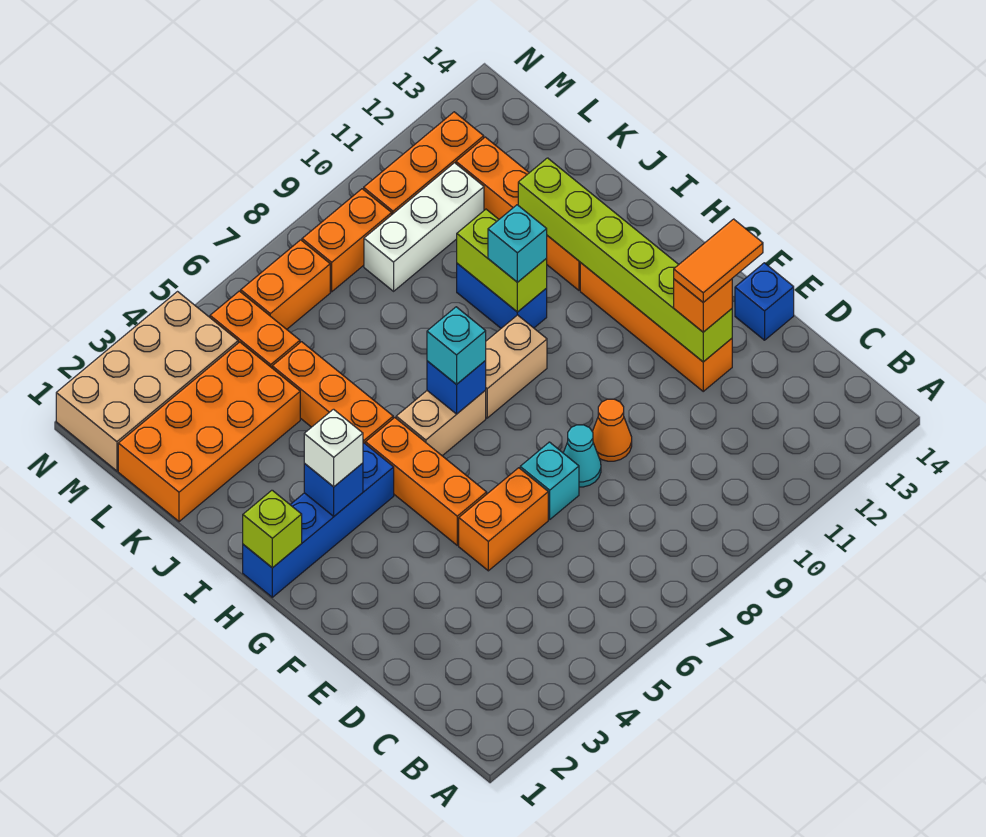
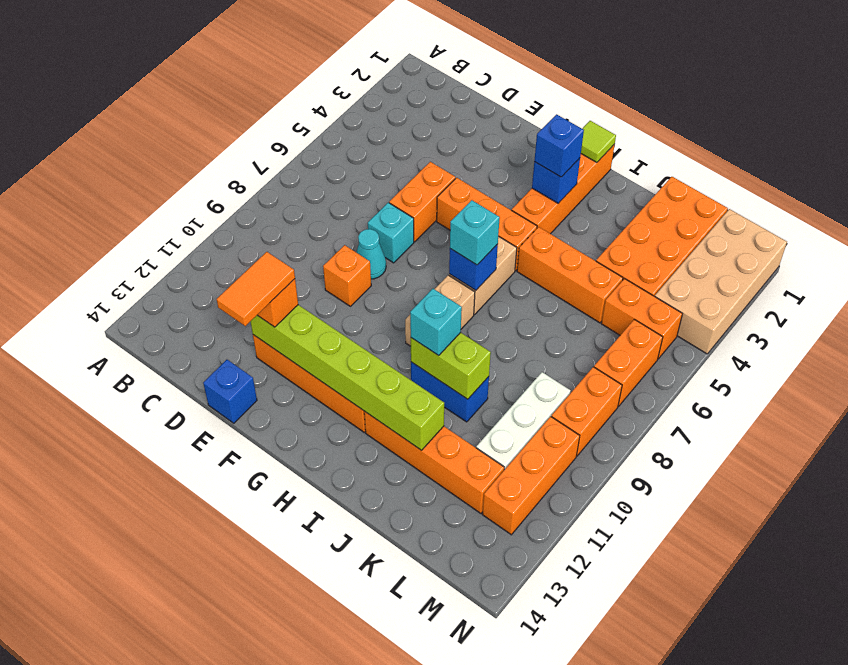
orange 1x1 cone [592,399,632,461] -> orange 1x1 brick [323,245,371,306]
blue 1x4 brick [243,443,394,597] -> orange 1x4 brick [512,144,615,234]
lime 1x1 brick [243,490,302,568] -> lime 1x1 tile [581,121,616,162]
white 1x1 brick [304,409,363,487] -> blue 1x1 brick [534,114,584,177]

